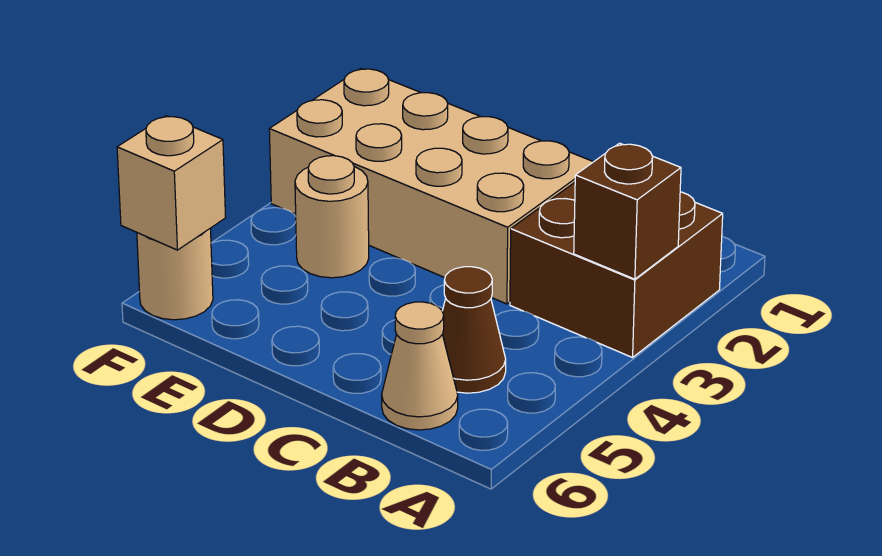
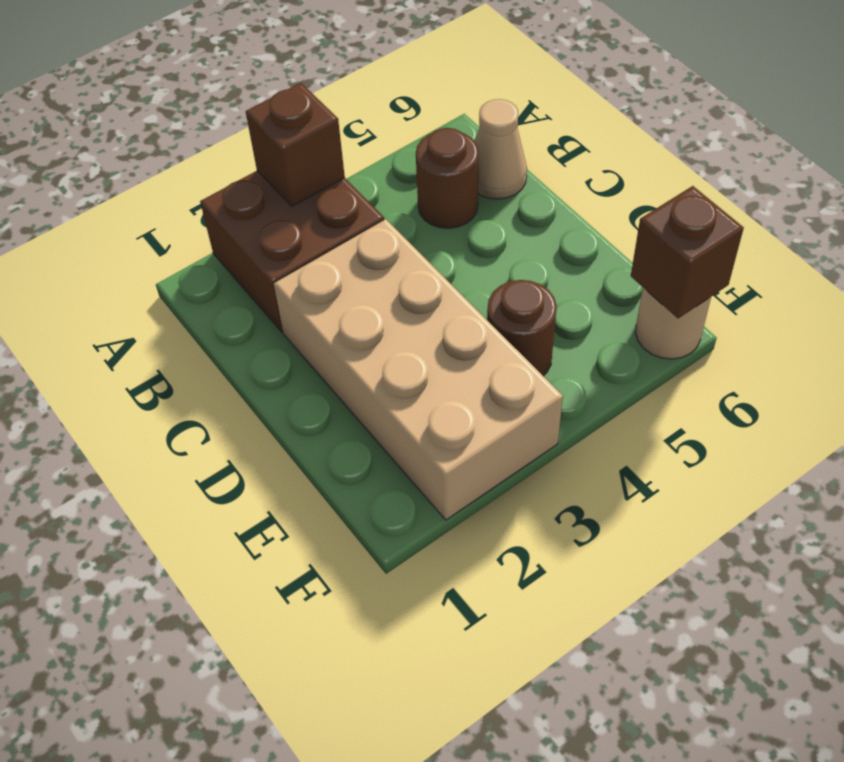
brown 1x1 cone [442,267,506,393] -> brown 1x1 round brick [416,128,478,228]
tan 1x1 round brick [295,156,369,278] -> brown 1x1 round brick [487,280,557,376]
tan 1x1 brick [117,116,226,250] -> brown 1x1 brick [631,186,744,318]

